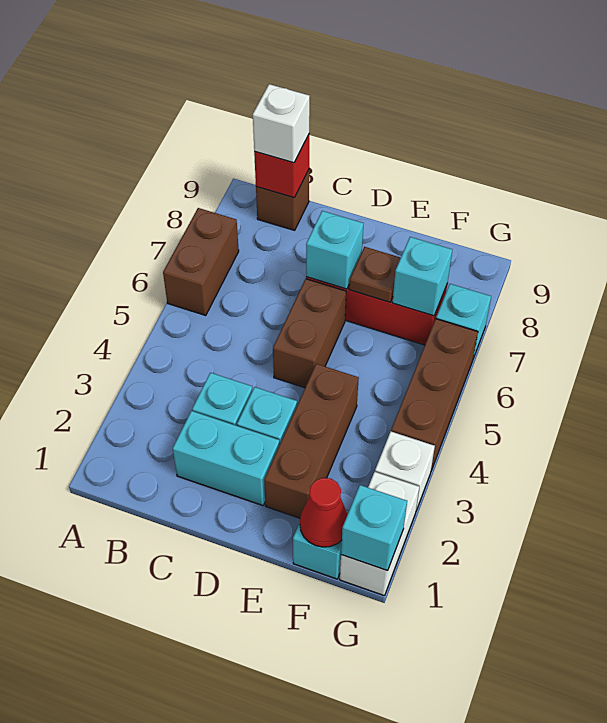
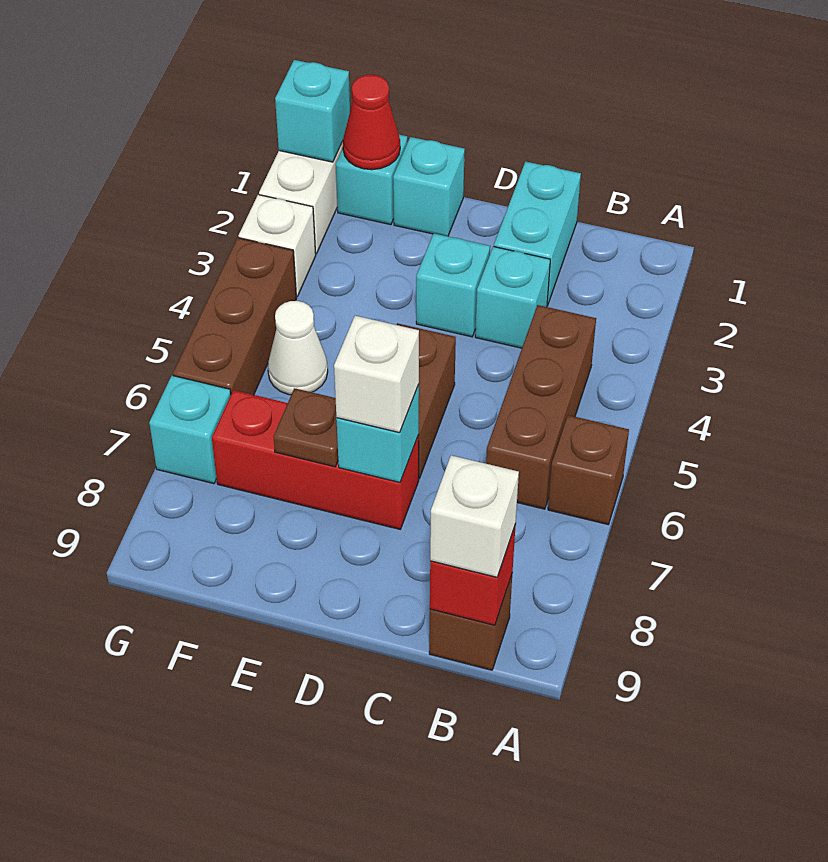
brown 1x2 brick [163,208,239,316] -> brown 1x1 brick [548,415,629,524]
cyan 1x2 brick [173,411,279,506] -> cyan 1x2 brick turned to [494,161,581,306]
none -> white 1x1 brick [334,316,419,433]
brown 1x3 brick [264,364,359,518] -> brown 1x3 brick moved to [486,305,596,509]
none -> white 1x1 cone [268,301,328,395]
cyan 1x1 brick [392,237,452,316] -> cyan 1x1 brick moved to [393,137,465,236]

